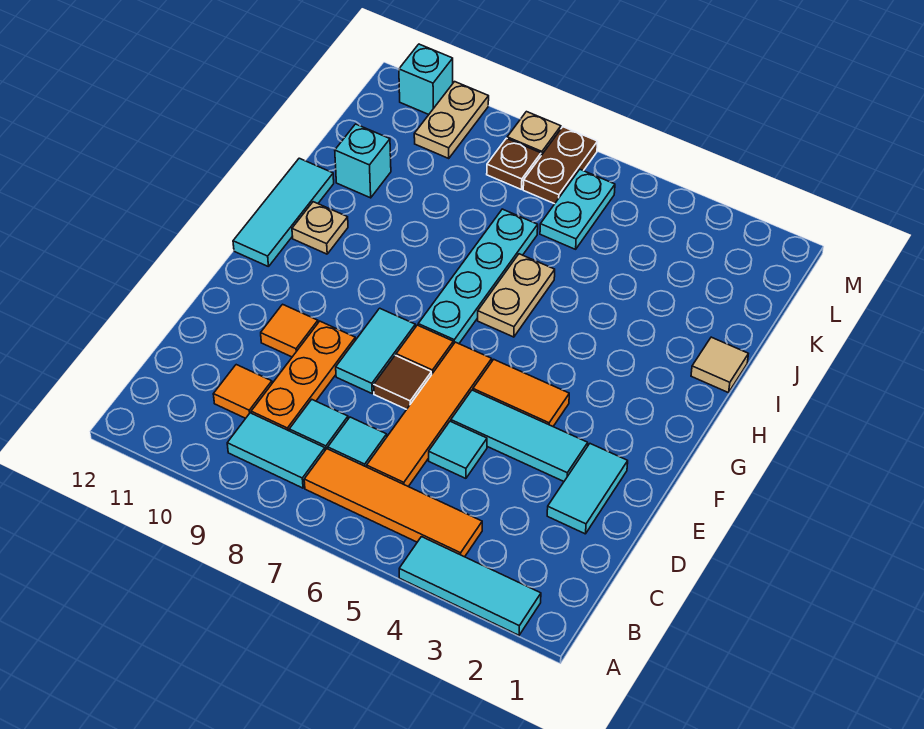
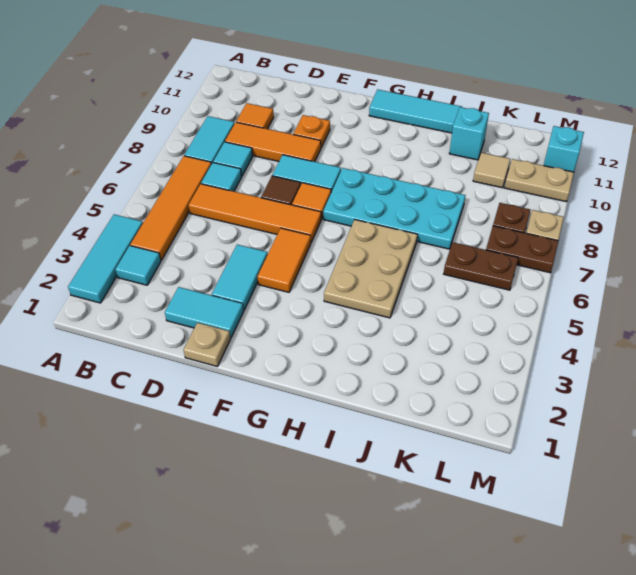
orange 1x3 plate [251,321,355,431] -> orange 1x3 tile [225,122,321,162]
cyan 1x1 tile [429,421,487,478] -> cyan 1x1 tile moved to [115,246,161,285]
cyan 1x3 tile [451,390,588,481] -> cyan 1x2 tile [212,245,268,310]
orange 1x1 tile [261,304,318,357] -> orange 1x1 plate [293,115,330,147]
cyan 1x4 plate [418,209,538,344] -> cyan 2x4 plate [323,168,465,249]
tan 1x2 plate [478,254,555,337] -> tan 2x3 plate [324,220,417,318]
tan 1x1 plate [292,202,348,254] -> tan 1x1 plate moved to [184,323,231,367]
tan 1x1 tile [691,337,748,393] -> tan 1x1 tile moved to [473,153,510,188]
cyan 1x2 plate [540,170,615,249] -> brown 1x2 plate [444,242,518,290]

